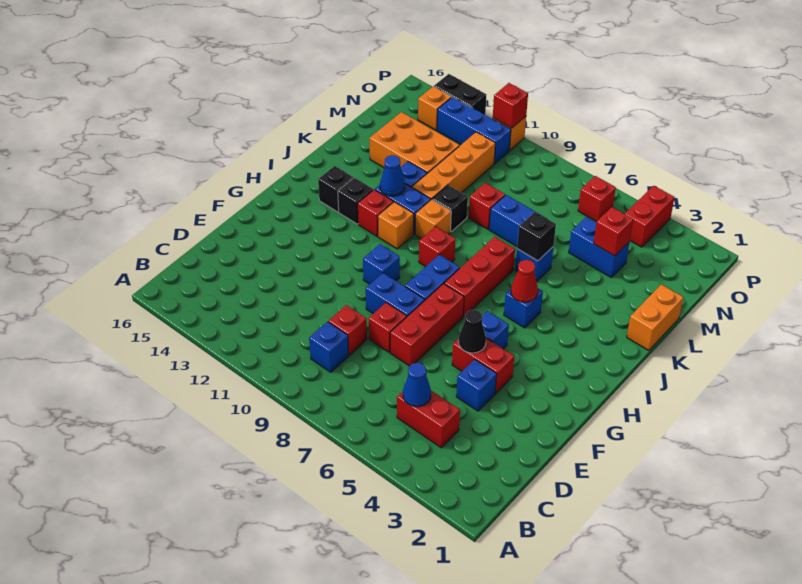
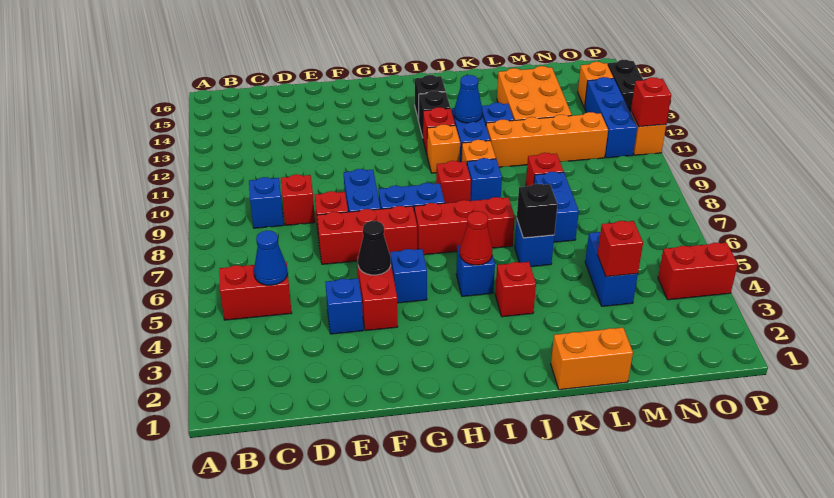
red 1x2 brick [397,391,460,448] -> red 1x2 brick turned to [219,262,292,320]
blue 1x1 brick [363,244,400,284] -> blue 1x1 brick moved to [467,158,502,201]
black 1x1 brick [432,185,468,232] -> none
red 1x1 brick [578,176,616,222] -> red 1x1 brick moved to [495,262,536,317]

